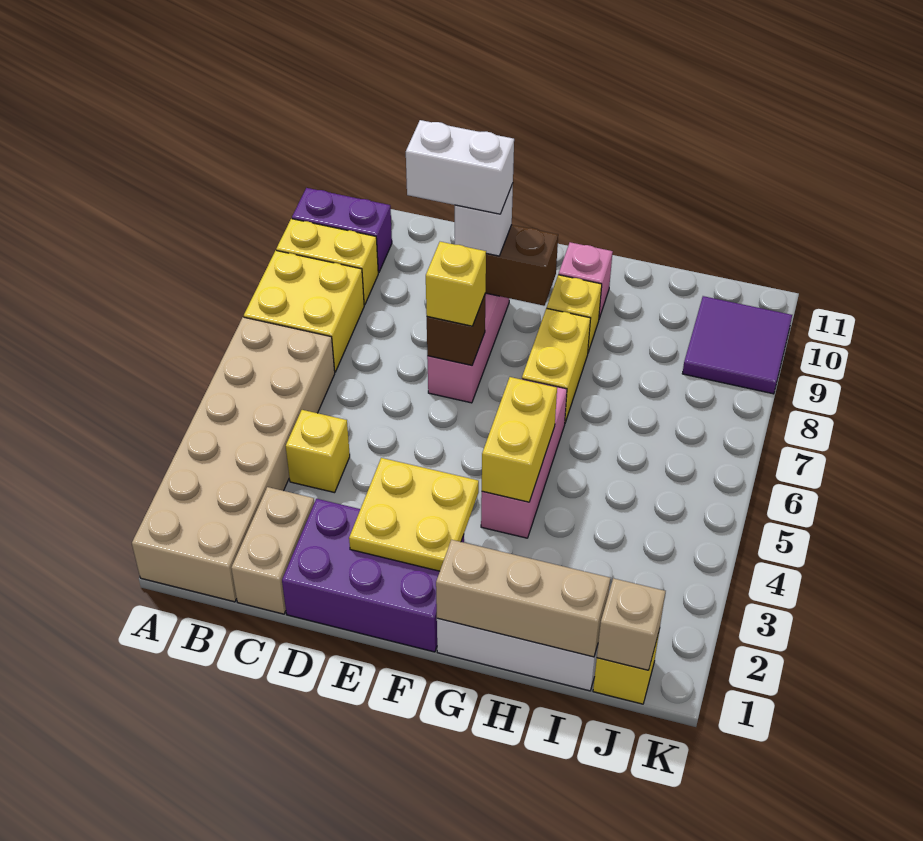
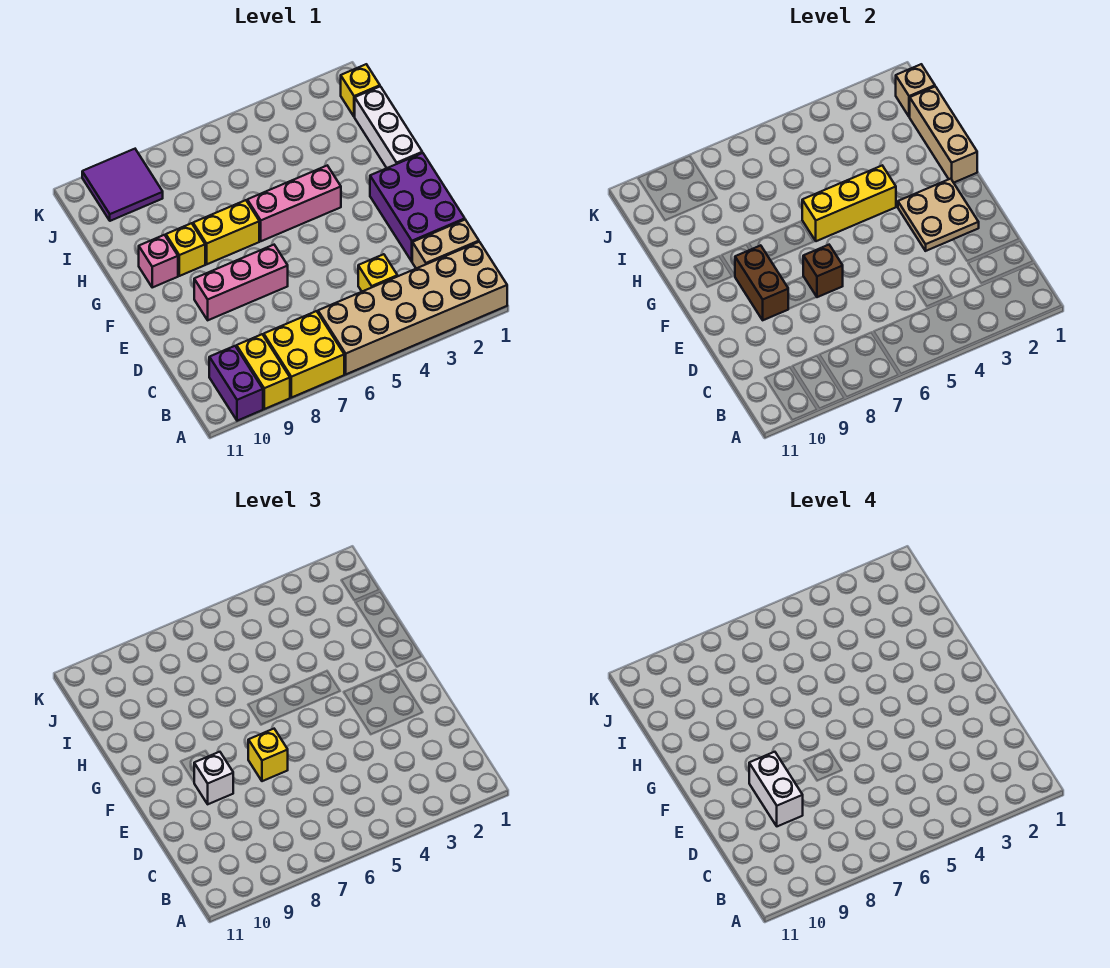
yellow 2x2 plate [349,458,479,571] -> tan 2x2 plate [898,179,979,251]
yellow 1x2 brick [482,377,557,502] -> yellow 1x3 brick [802,166,896,241]

